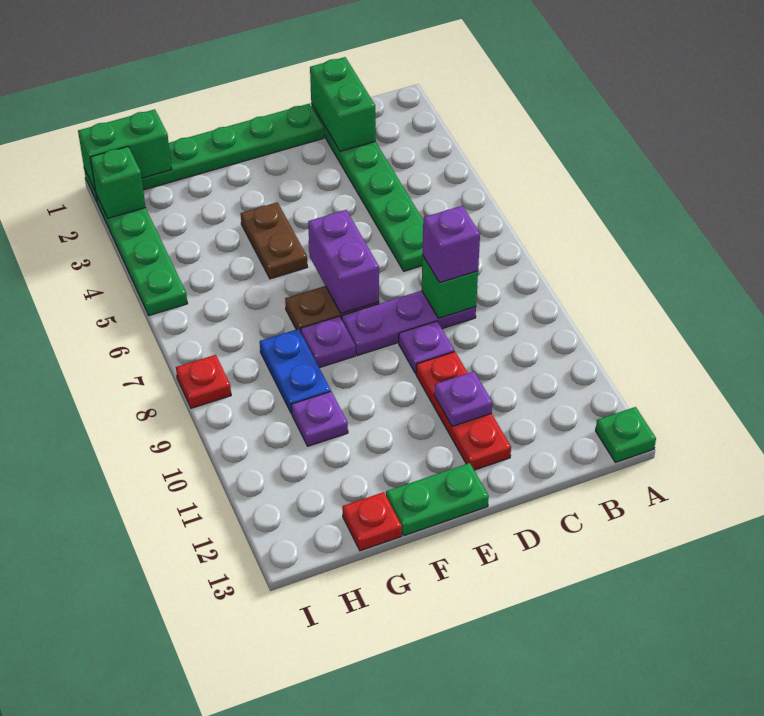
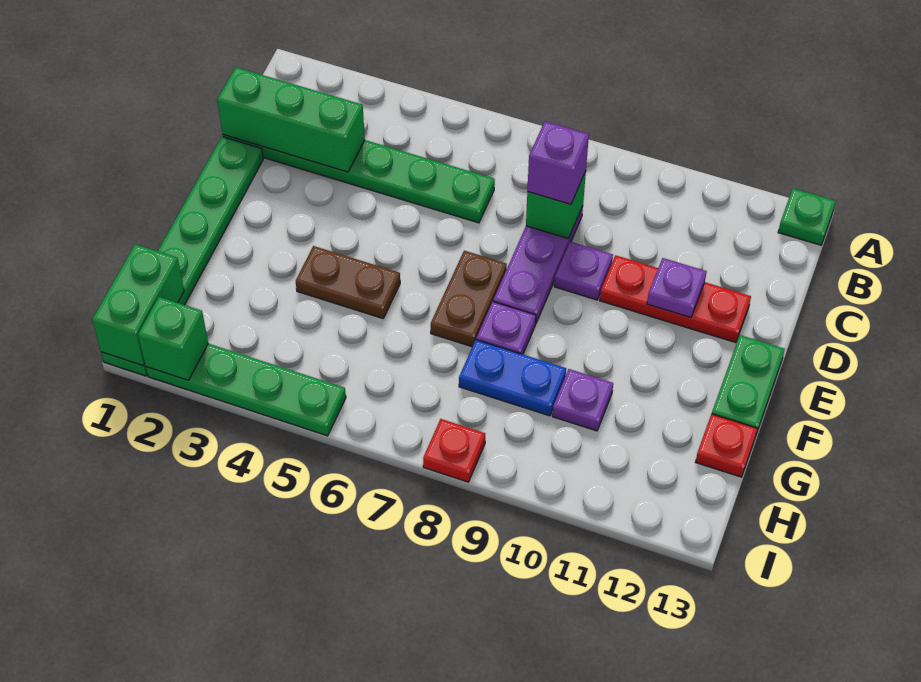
green 1x2 brick [310,57,376,151] -> green 1x3 brick [217,67,365,172]
purple 1x2 brick [308,210,379,314] -> none

